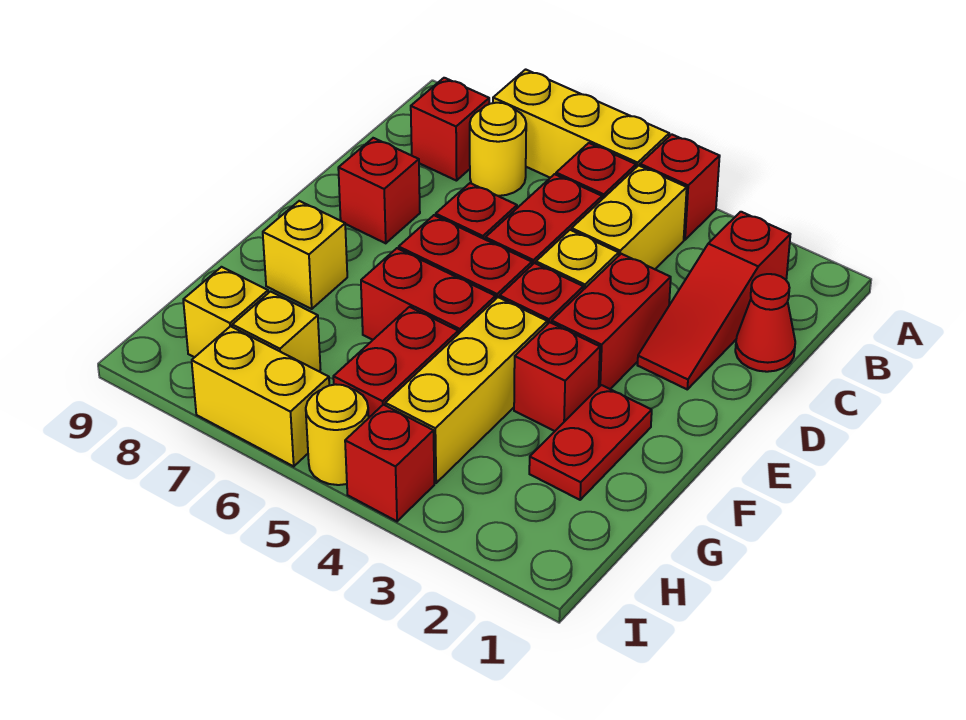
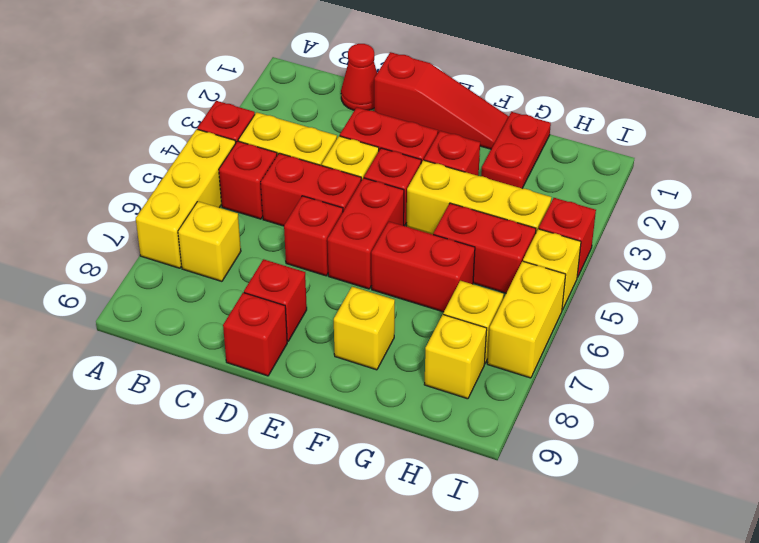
red 1x3 slope [638,212,790,389] -> red 1x3 slope moved to [374,52,509,149]
yellow 1x1 round brick [470,103,526,196] -> yellow 1x1 brick [178,201,241,281]
red 1x1 brick [411,78,489,181] -> red 1x1 brick moved to [223,293,287,376]
red 1x2 plate [529,385,652,500] -> red 1x2 plate turned to [481,112,551,188]
red 1x2 brick [361,248,495,340] -> red 1x2 brick turned to [371,222,475,312]
yellow 1x1 round brick [306,385,369,485] -> yellow 1x1 brick [523,229,581,310]

